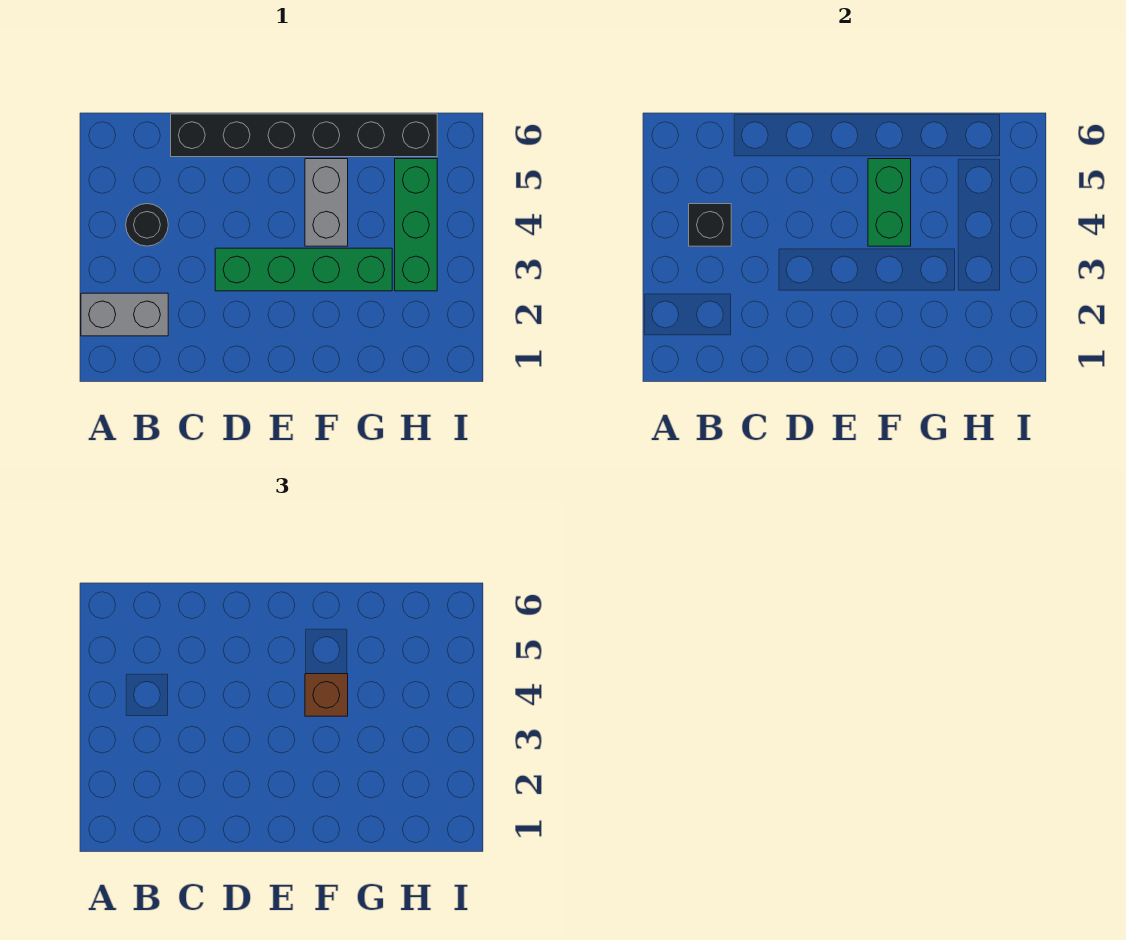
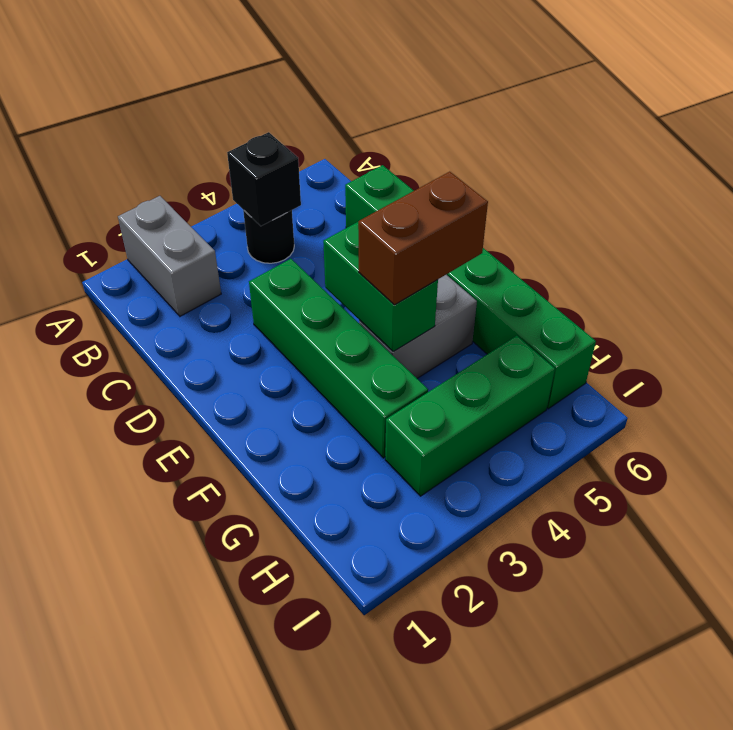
black 1x6 brick [171,114,437,157] -> green 1x6 brick [345,165,596,409]
green 1x2 brick [868,159,911,246] -> green 1x2 brick turned to [323,222,438,352]
brown 1x1 brick [305,674,348,716] -> brown 1x2 brick [358,172,488,305]

